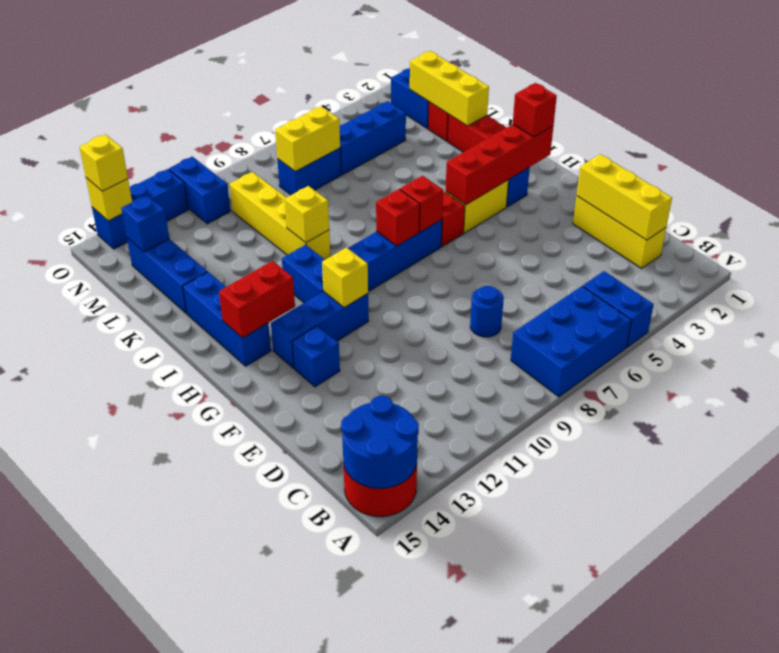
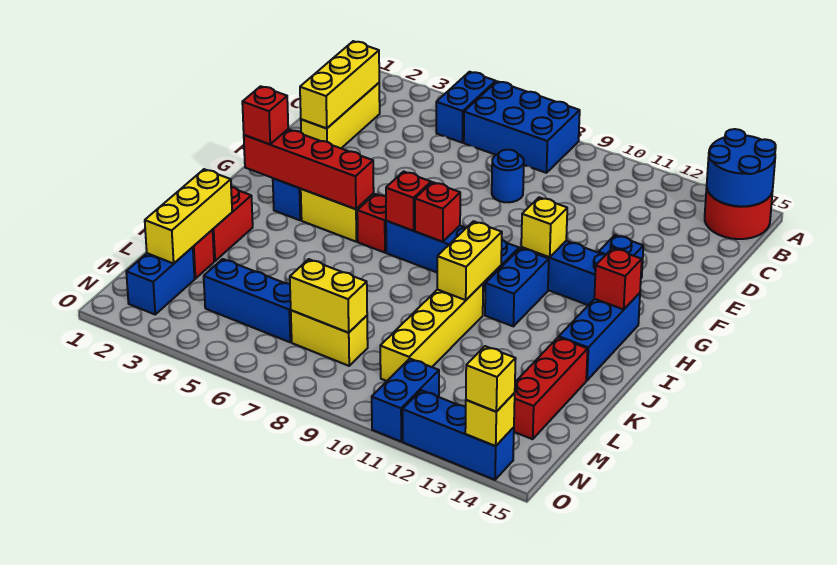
red 1x2 brick [219,261,295,338] -> red 1x1 brick [594,248,642,309]
yellow 1x1 brick [285,186,329,243] -> yellow 1x2 brick [437,221,502,300]
blue 1x3 brick [127,238,208,313] -> red 1x3 brick [514,337,588,439]
blue 1x2 brick [277,148,341,195] -> yellow 1x2 brick [291,310,368,366]
blue 1x1 brick [121,195,169,252] -> none

